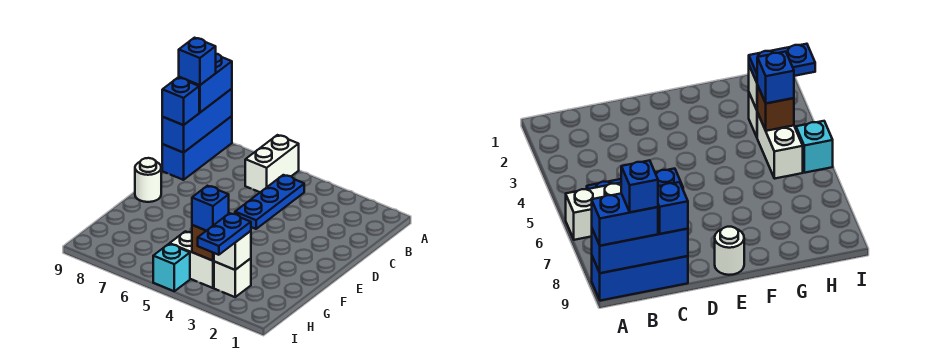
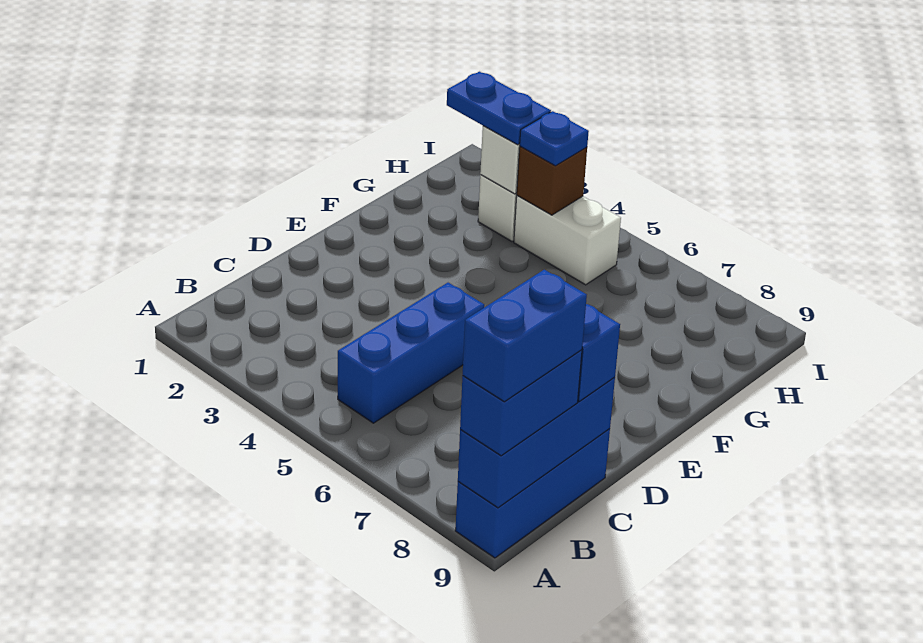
white 1x2 brick [245,135,299,192] -> none
blue 1x3 plate [235,175,304,229] -> blue 1x3 brick [338,283,484,423]
blue 1x1 brick [179,38,216,85] -> blue 1x2 brick [463,270,587,402]
white 1x1 round brick [135,158,161,202] -> none
blue 1x2 plate [198,213,251,255] -> blue 1x2 plate turned to [447,72,551,145]
blue 1x1 brick [192,186,229,231] -> blue 1x1 plate [520,111,589,166]
cyan 1x1 brick [153,244,190,291] -> none

